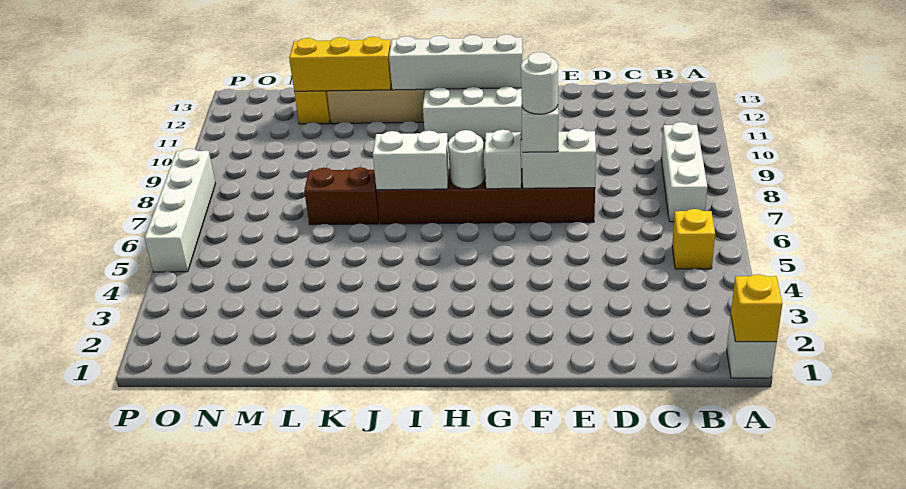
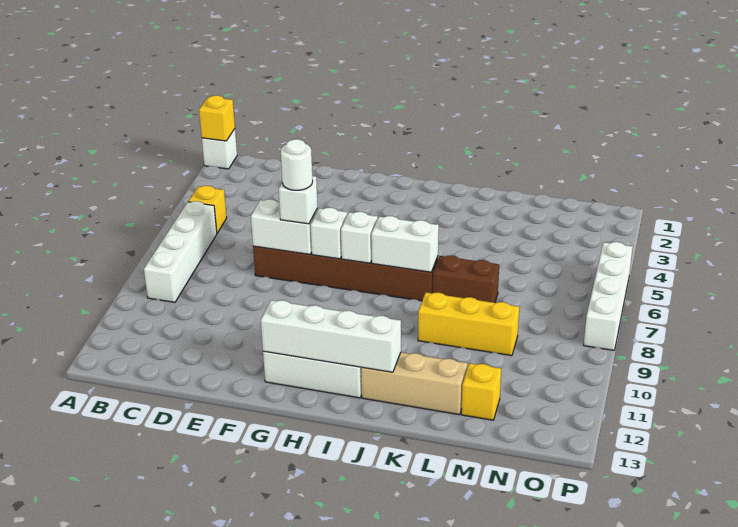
white 1x3 brick [661,122,707,222] -> white 1x4 brick [144,201,217,302]
white 1x1 round brick [448,130,485,189] -> white 1x1 brick [341,212,378,263]
yellow 1x3 brick [289,37,391,92] -> yellow 1x3 brick moved to [418,292,519,356]

